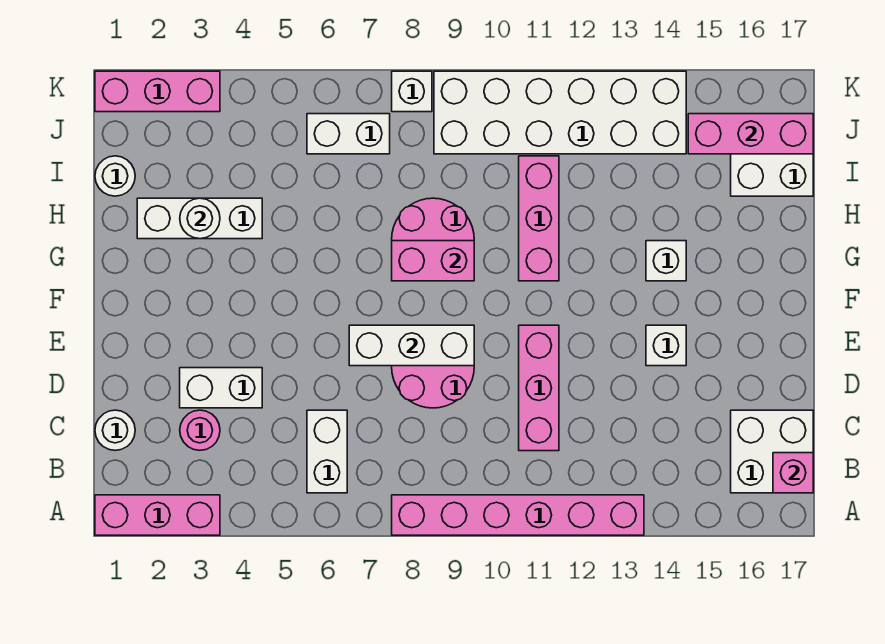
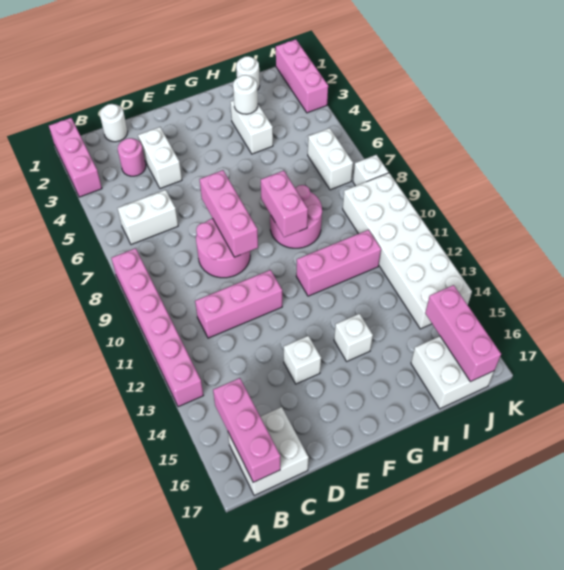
pink 1x1 brick [773,453,813,493] -> pink 1x3 brick [213,378,280,482]
white 1x3 brick [349,325,474,366] -> pink 1x3 brick [200,170,258,257]
white 1x3 brick [137,198,262,239] -> white 1x2 brick [231,100,273,154]

